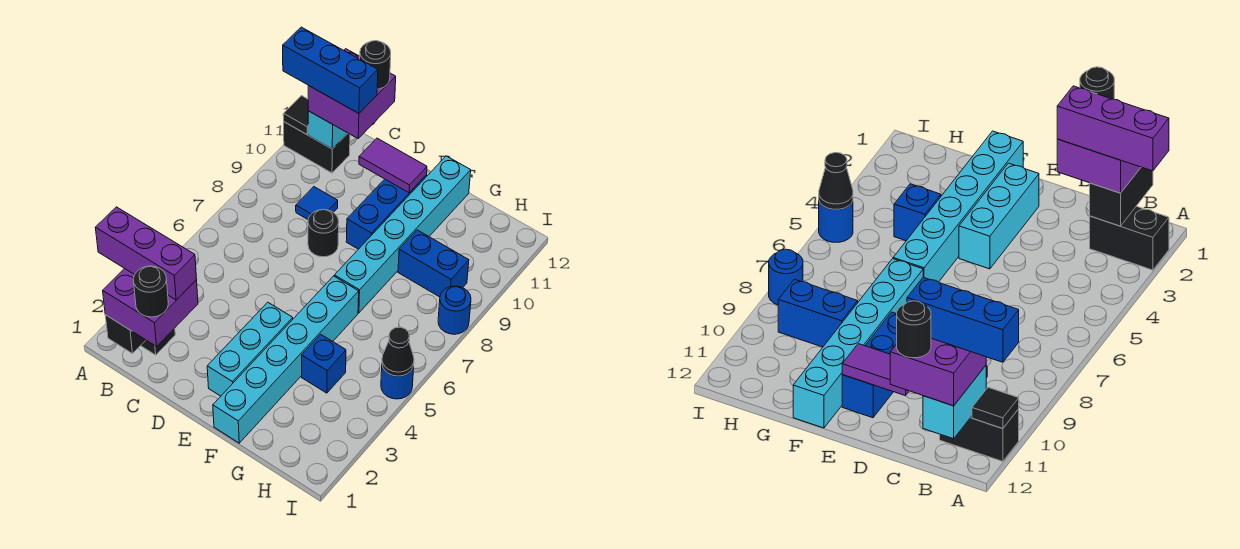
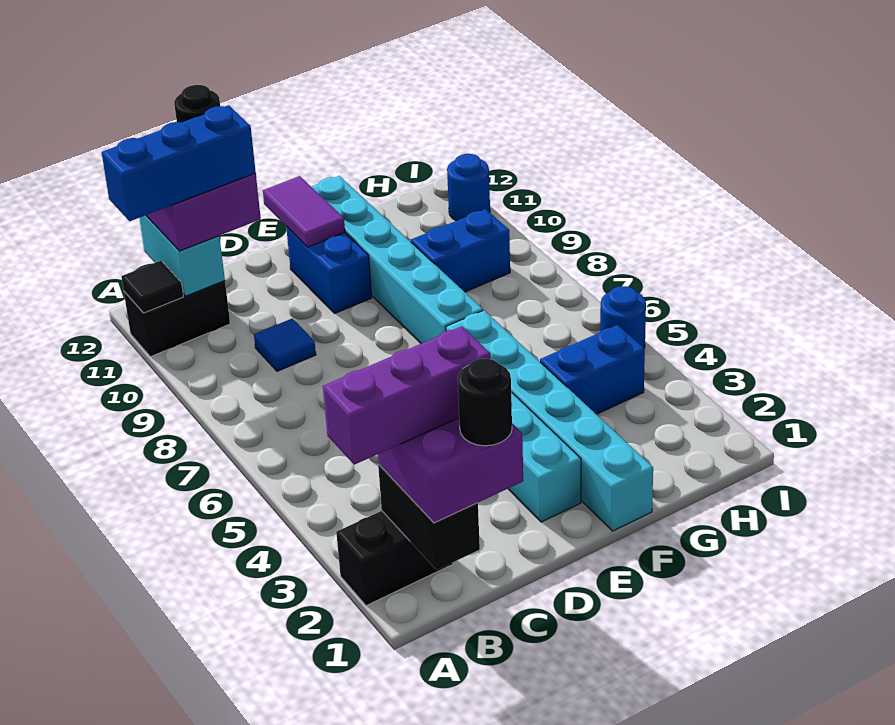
black 1x1 round brick [308,210,339,257] -> none
purple 1x2 tile [359,138,427,193] -> purple 1x2 tile turned to [263,176,345,247]
blue 1x3 brick [346,175,427,249] -> blue 1x2 brick [286,226,372,314]
blue 1x1 brick [302,334,346,393] -> blue 1x2 brick [540,325,645,414]
black 1x1 cone [382,327,414,376] -> none
blue 1x1 round brick [438,286,471,334] -> blue 1x1 round brick moved to [447,154,490,221]

